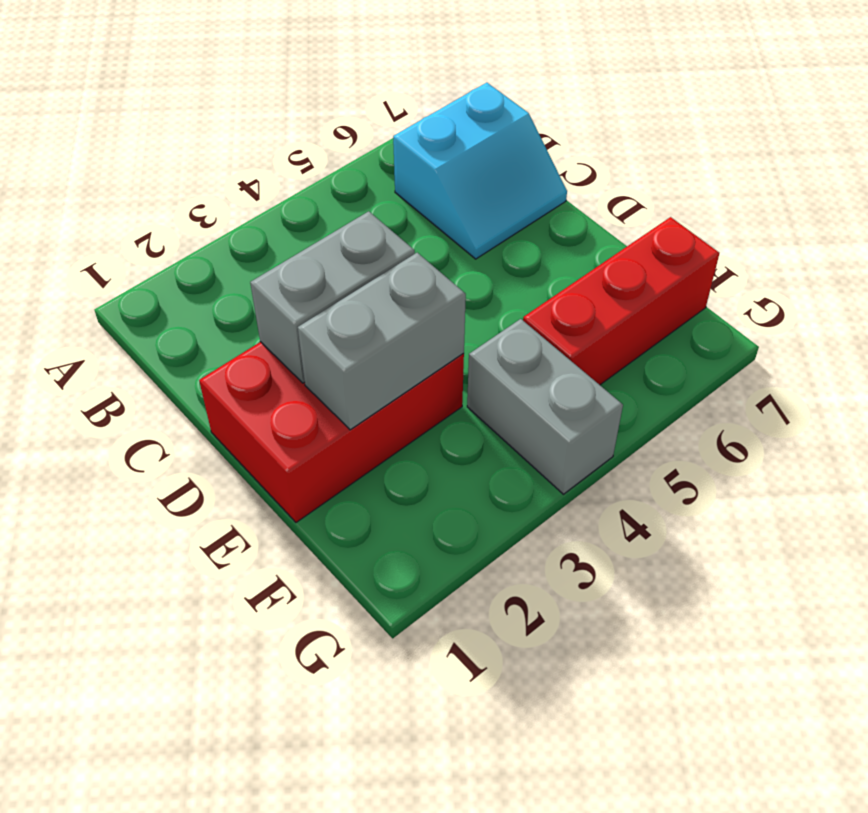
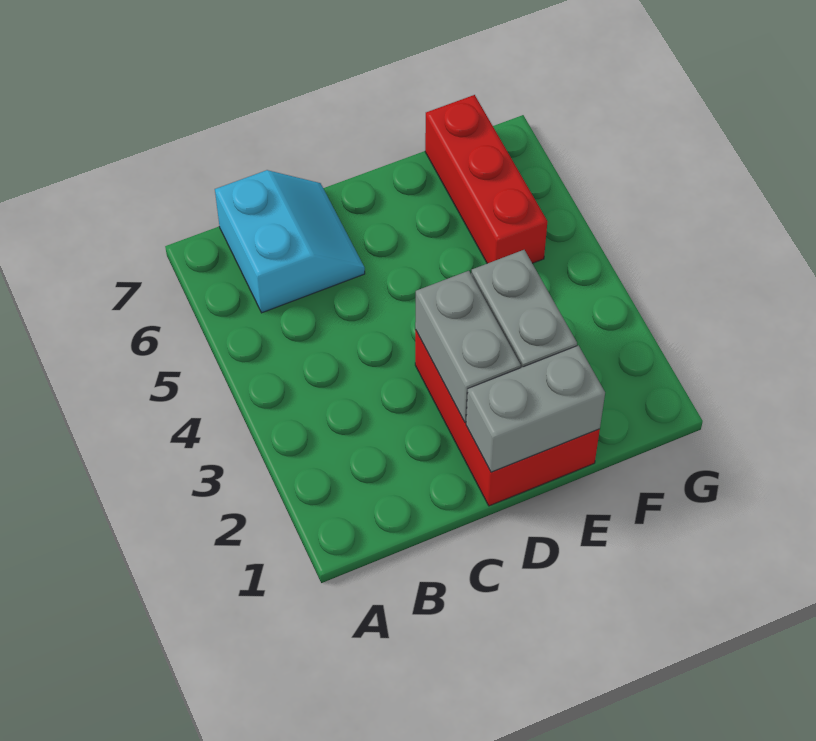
grey 1x2 brick [467,319,623,494] -> grey 1x2 brick moved to [466,345,605,472]

